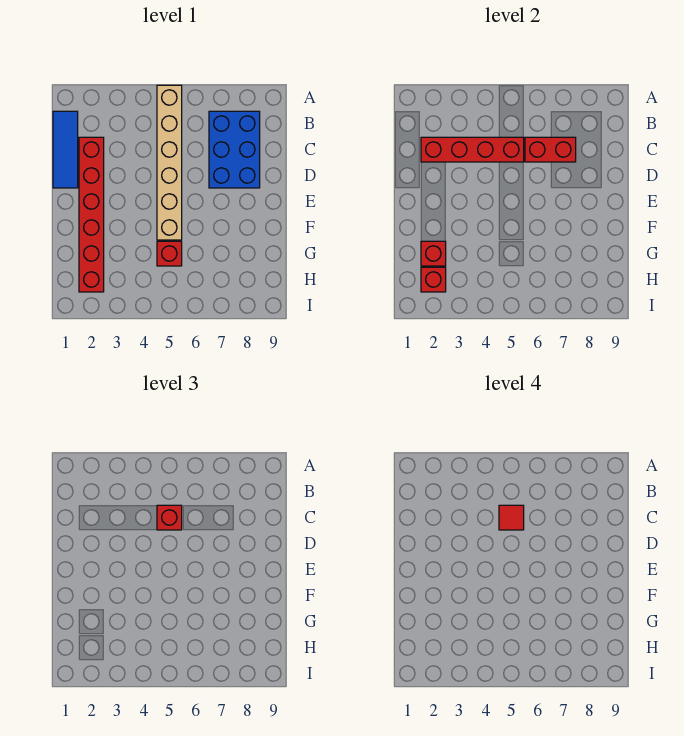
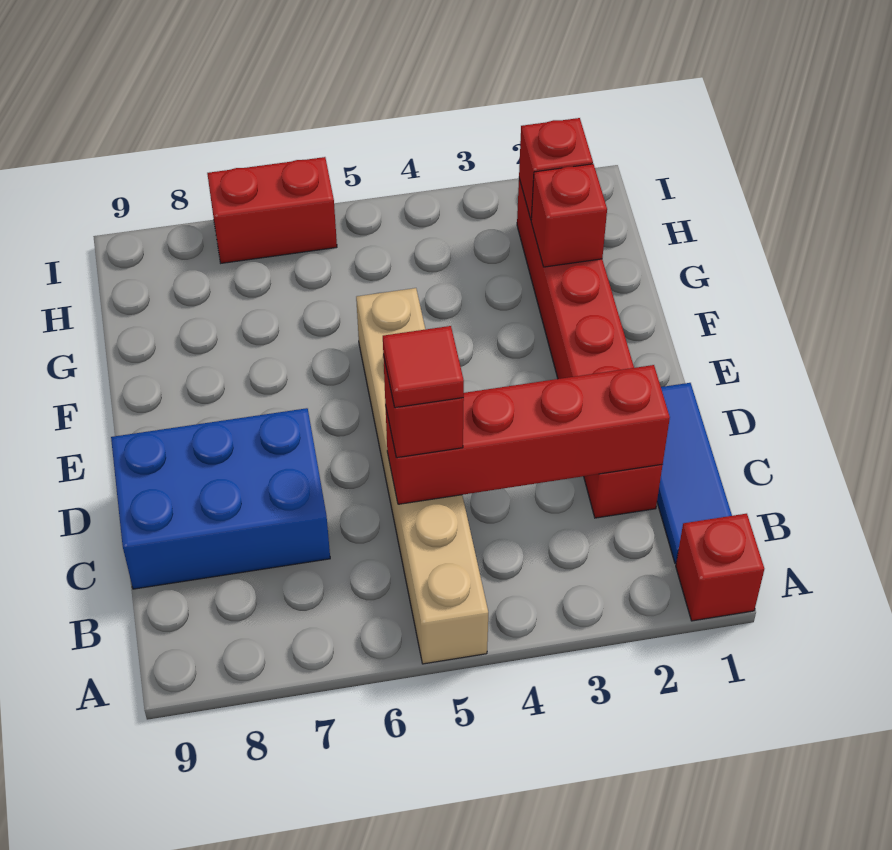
blue 2x3 brick [209,111,260,188] -> blue 2x3 brick turned to [111,408,330,589]
red 1x2 brick [525,137,576,162] -> red 1x2 brick moved to [207,157,337,263]
red 1x1 brick [157,241,182,266] -> red 1x1 brick moved to [676,514,764,621]

